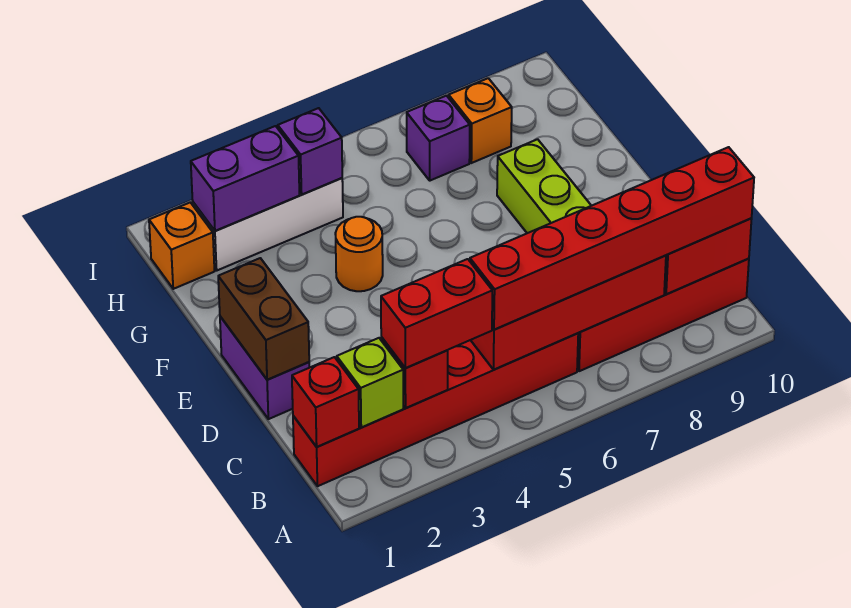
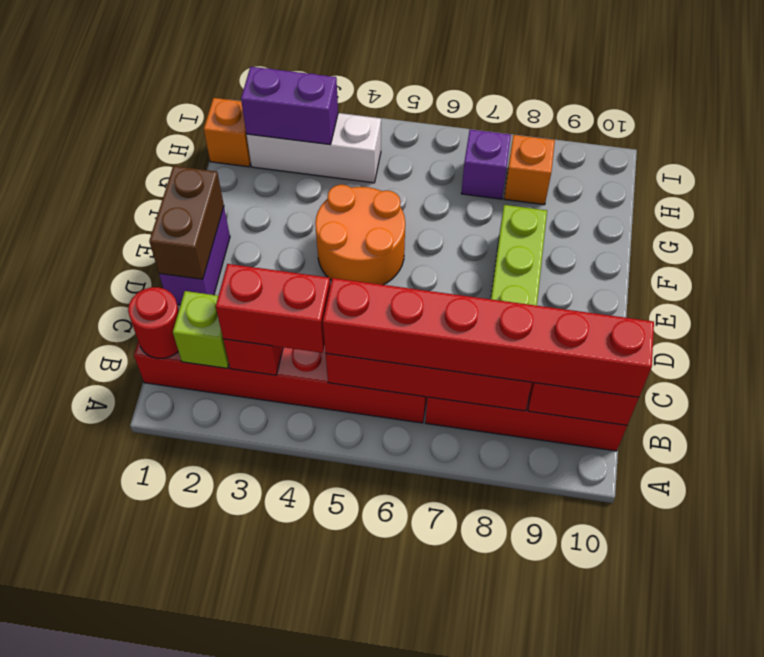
red 1x1 brick [292,357,359,447] -> red 1x1 round brick [128,287,179,358]
orange 1x1 round brick [335,217,383,291] -> orange 2x2 round brick [315,185,405,285]
purple 1x1 brick [278,108,342,195] -> none

